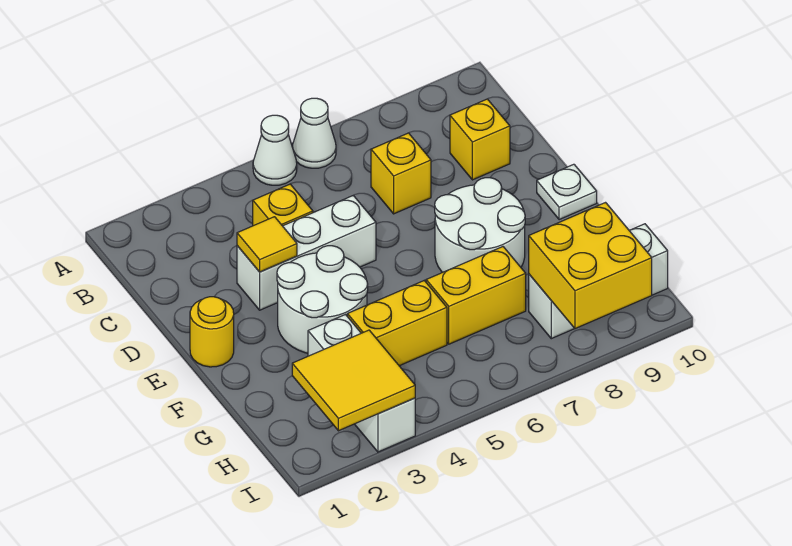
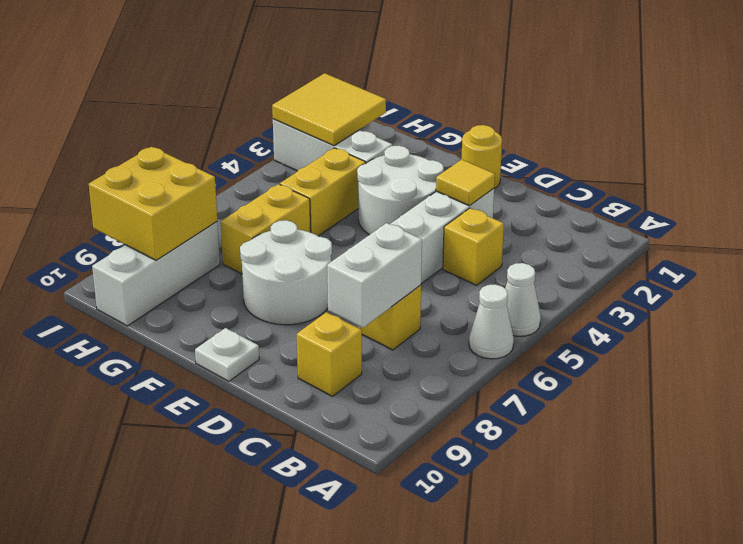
none -> white 1x2 brick [327,223,422,328]

